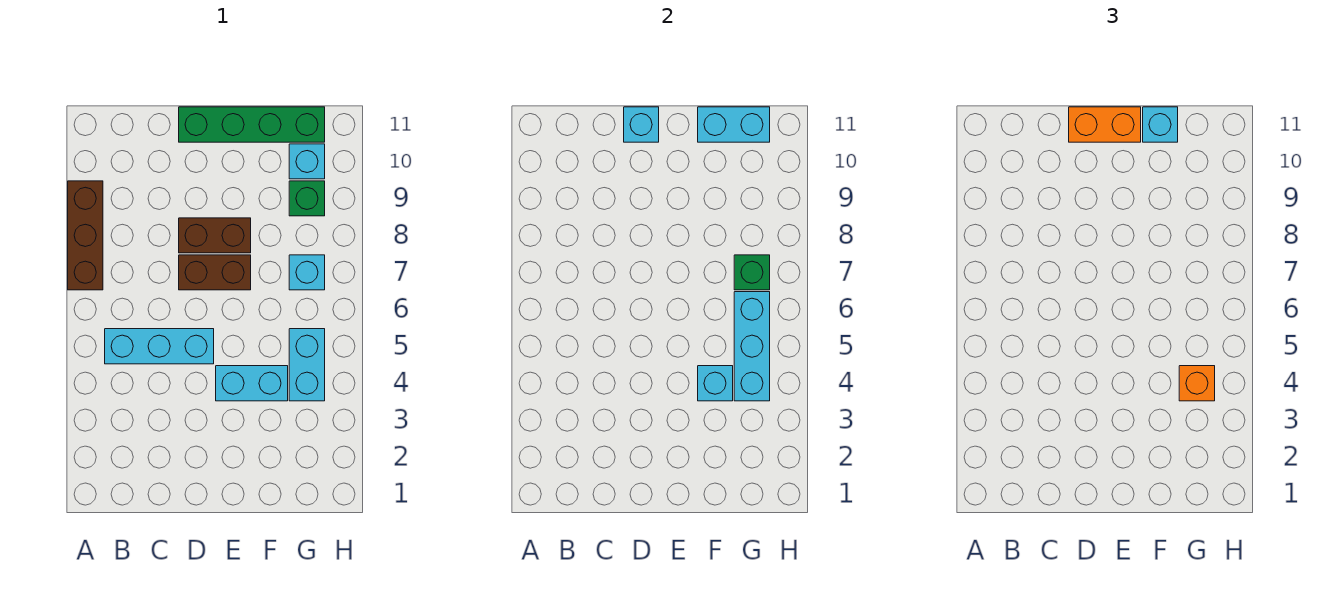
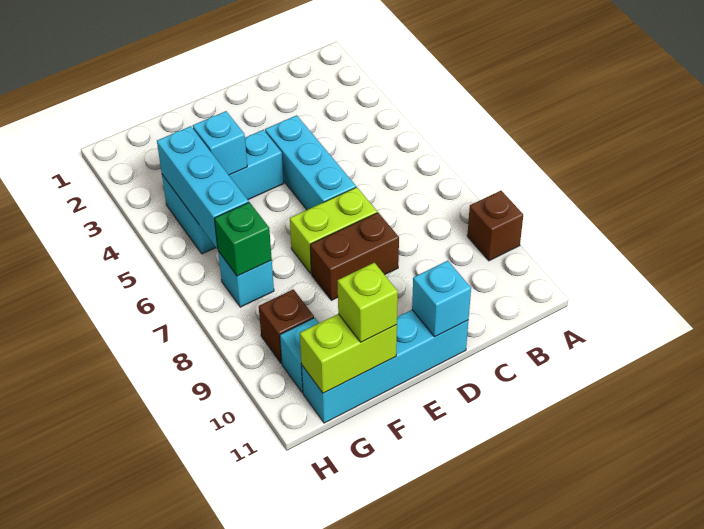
brown 1x3 brick [68,181,103,290] -> brown 1x1 brick [467,191,523,261]
cyan 1x3 brick [105,329,214,364] -> cyan 1x3 brick turned to [265,115,356,210]
brown 1x2 brick [179,255,251,290] -> lime 1x2 brick [290,187,377,273]
green 1x4 brick [179,107,325,142] -> cyan 1x4 brick [302,310,469,423]
orange 1x2 brick [1069,107,1141,142] -> none
cyan 1x2 brick [698,107,770,142] -> lime 1x2 brick [300,314,397,393]
cyan 1x1 brick [1143,107,1178,142] -> lime 1x1 brick [337,263,398,342]
orange 1x1 brick [1179,366,1215,401] -> none
green 1x1 brick [289,181,325,216] -> brown 1x1 brick [259,289,314,363]

